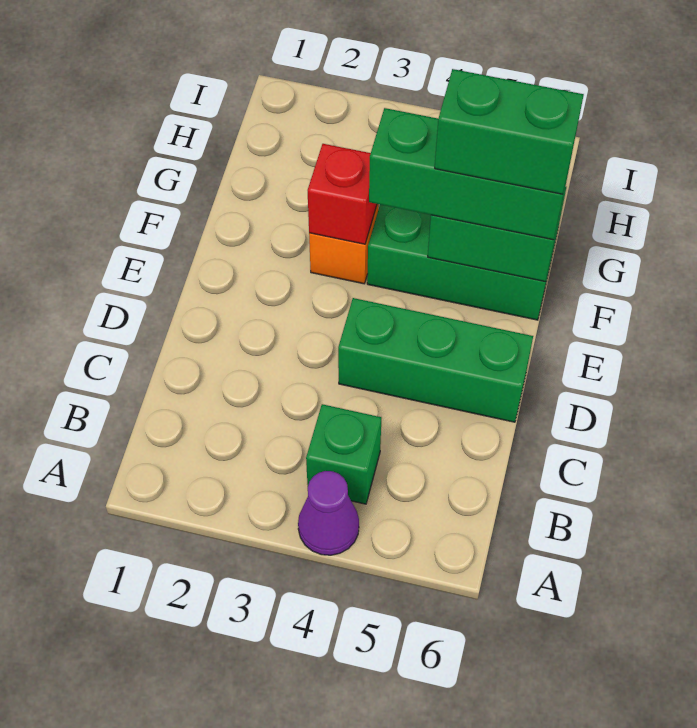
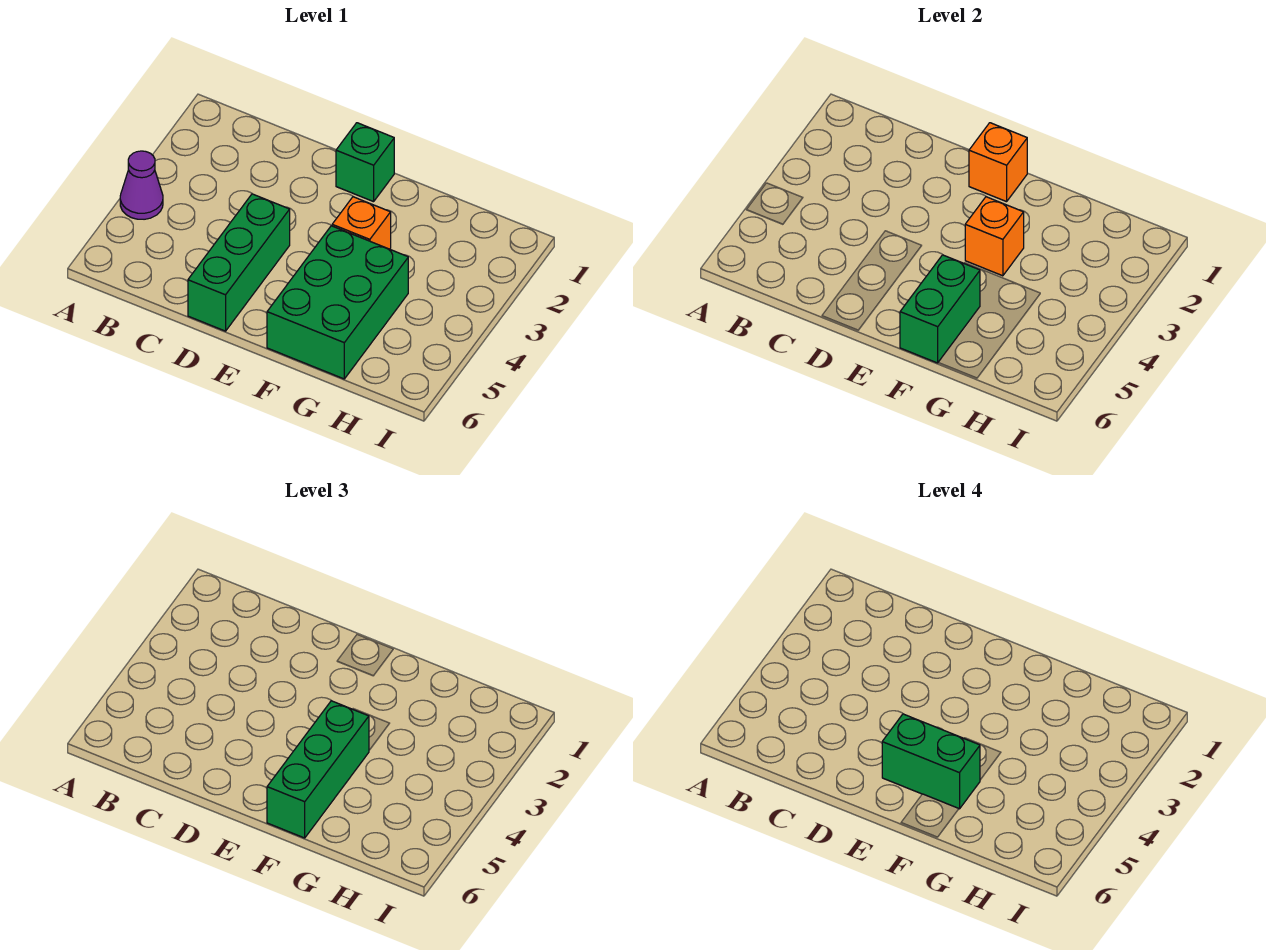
green 1x1 brick [306,404,381,504] -> green 1x1 brick moved to [336,123,394,202]
none -> orange 1x1 brick [969,123,1027,202]
red 1x1 brick [308,144,377,244] -> orange 1x1 brick [965,197,1024,276]
green 1x2 brick [435,69,584,194] -> green 1x2 brick turned to [882,714,980,809]

